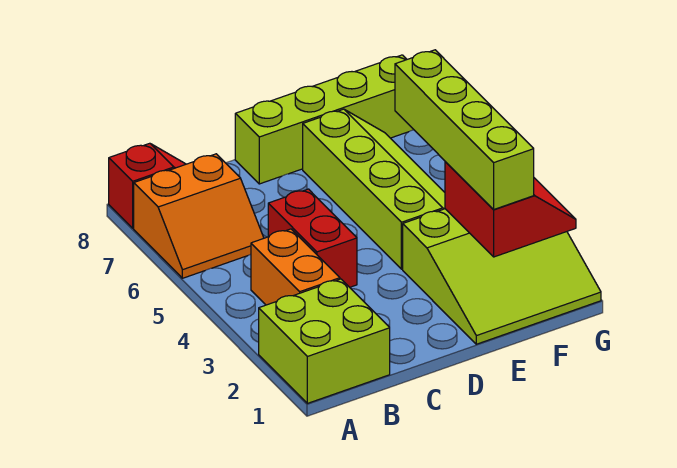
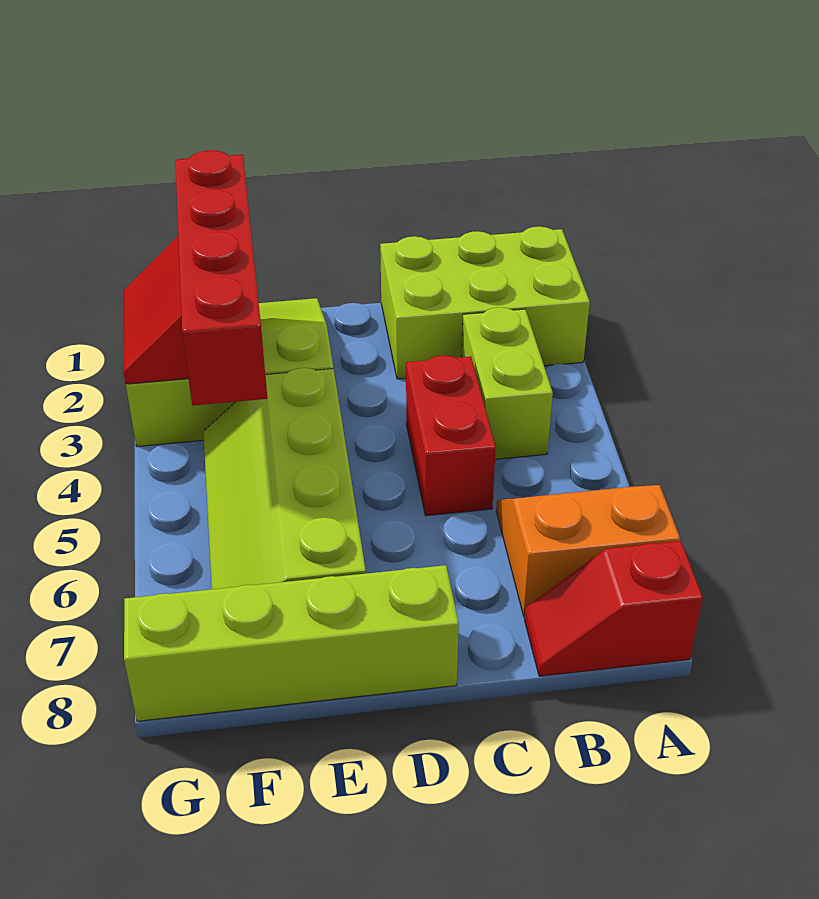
lime 2x2 brick [259,279,390,403] -> lime 2x3 brick [380,226,590,379]
orange 1x2 brick [251,229,340,305] -> lime 1x2 brick [462,307,553,459]
lime 1x4 brick [395,50,534,210] -> red 1x4 brick [175,150,267,406]

